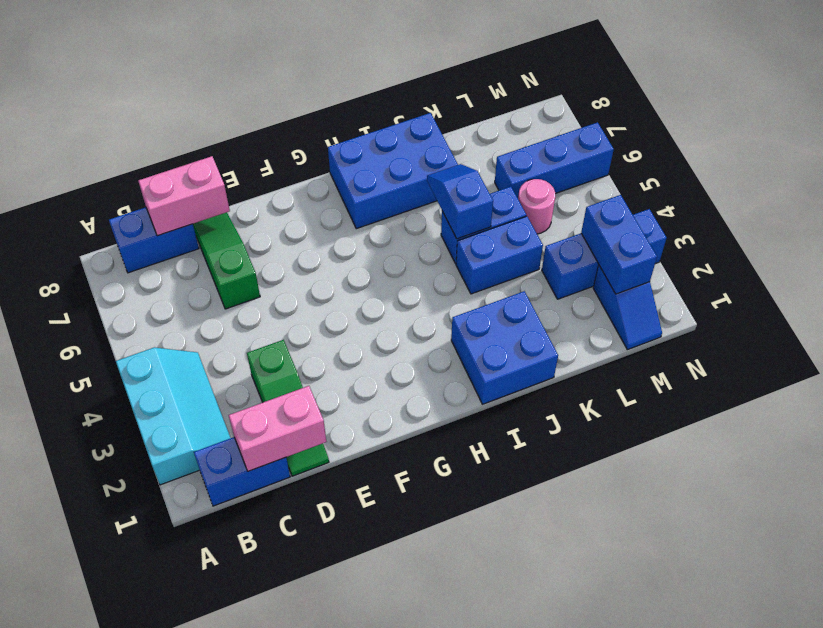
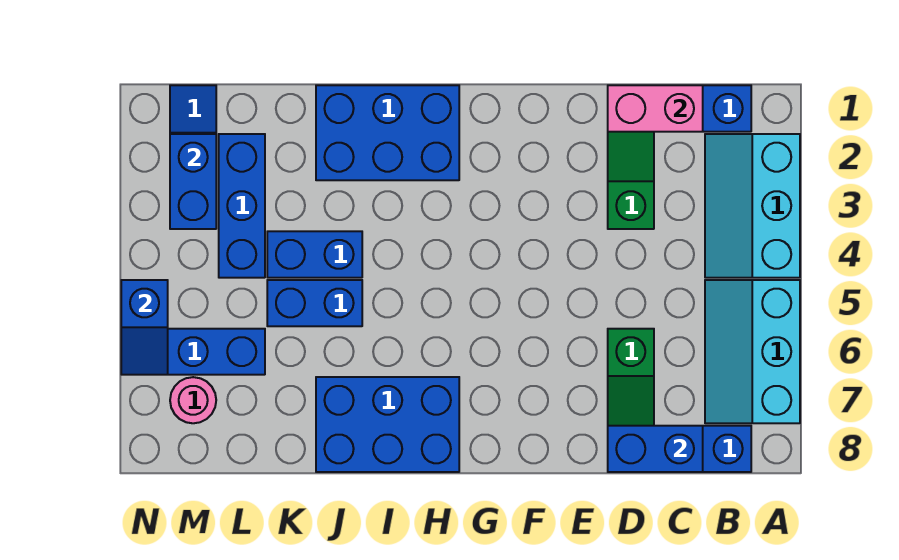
none -> cyan 2x3 slope [705,280,800,423]
pink 1x2 brick [138,156,230,236] -> blue 1x2 brick [608,426,703,472]
blue 2x2 brick [451,291,558,404] -> blue 2x3 brick [316,85,459,180]
blue 1x2 slope [427,164,493,239] -> blue 1x2 slope moved to [121,280,168,375]
blue 1x3 brick [542,209,667,299] -> blue 1x3 brick turned to [219,134,265,278]
pink 1x1 round brick [518,179,555,234] -> pink 1x1 round brick moved to [170,377,216,423]

